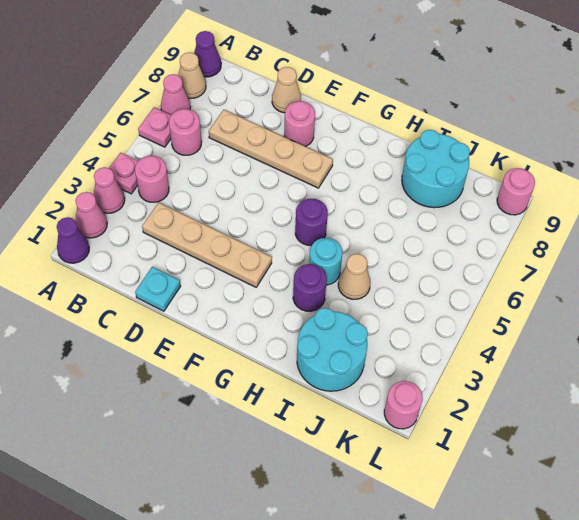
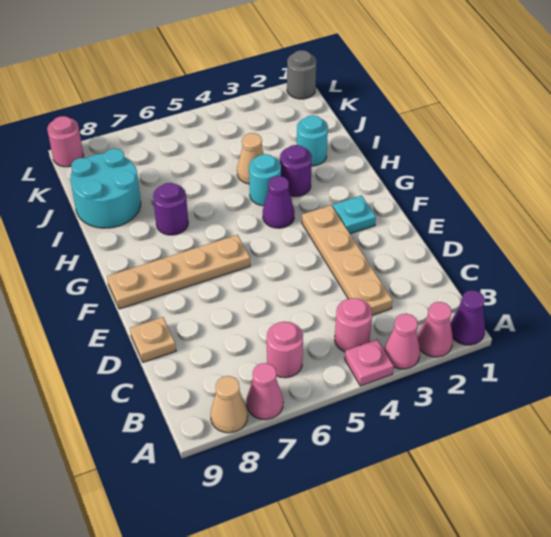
pink 1x1 plate [138,107,171,147] -> none
purple 1x1 cone [194,31,221,77] -> purple 1x1 cone moved to [263,176,294,228]
tan 1x4 plate [209,110,333,188] -> tan 1x4 plate turned to [107,235,250,309]
cyan 1x1 plate [135,267,181,311] -> cyan 1x1 plate moved to [333,195,376,234]
tan 1x1 cone [272,67,301,113] -> tan 1x1 plate [130,317,176,362]
pink 1x1 round brick [284,101,315,147] -> none
purple 1x1 round brick [295,199,328,246] -> purple 1x1 round brick moved to [153,183,188,235]
cyan 2x2 round brick [297,308,368,391] -> cyan 1x1 round brick [297,115,328,166]
pink 1x1 round brick [384,381,423,429] -> grey 1x1 round brick [287,50,316,99]

